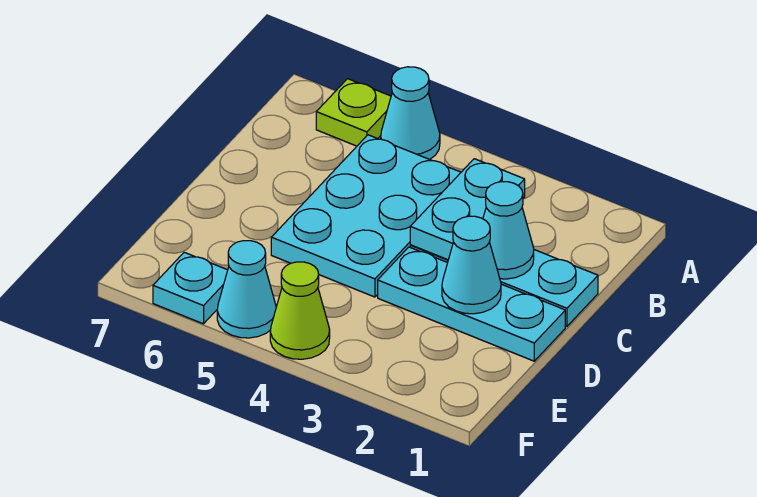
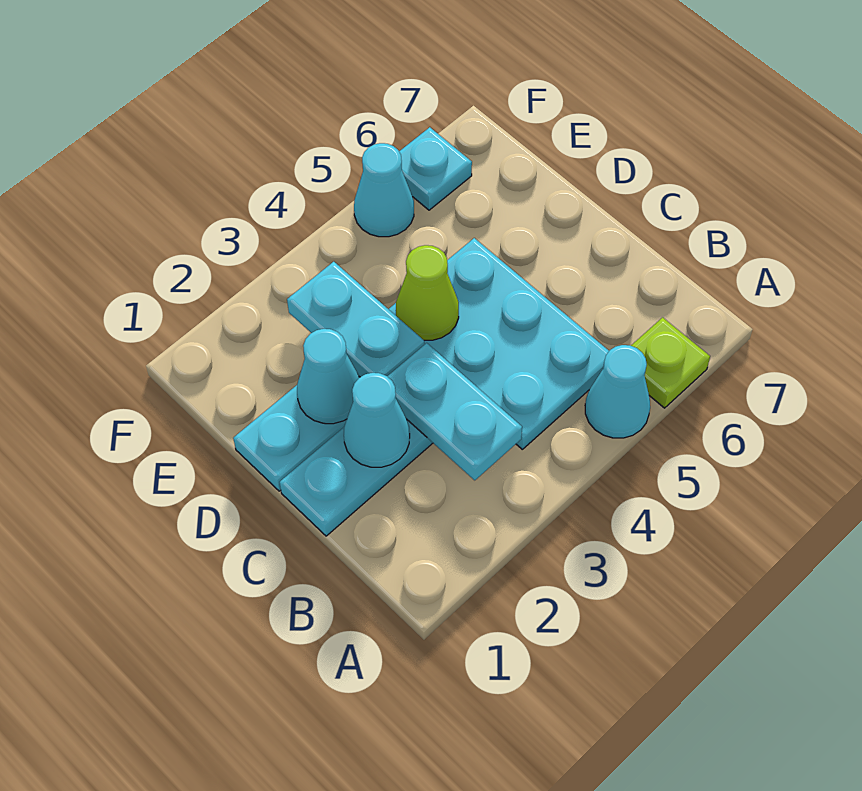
none -> cyan 1x2 plate [287,262,424,377]
lime 1x1 cone [270,262,330,359] -> lime 1x1 cone moved to [396,245,459,340]

